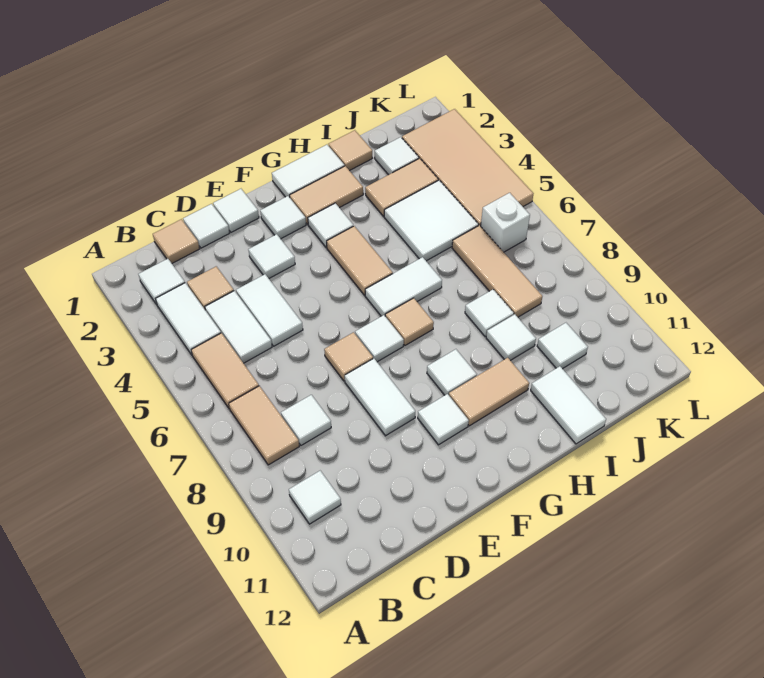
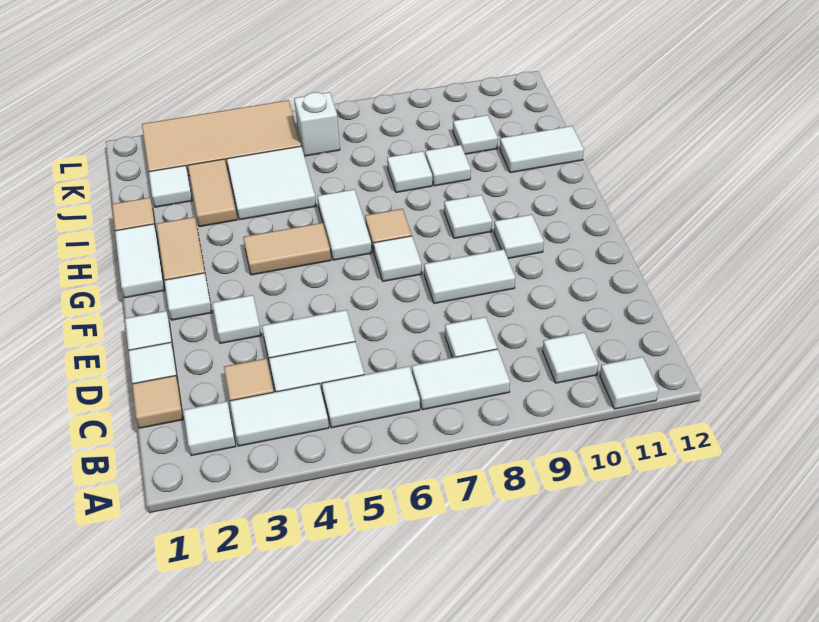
tan 1x2 tile [191,333,259,409] -> white 1x2 tile [322,366,420,428]
tan 1x2 tile [229,386,299,465] -> white 1x2 tile [412,349,510,410]
tan 1x1 tile [324,332,373,381] -> none
white 1x1 tile [308,203,353,248] -> white 1x1 tile moved to [600,357,658,409]
tan 1x2 tile [449,358,529,426] -> none
tan 1x3 tile [452,225,542,317] -> none

